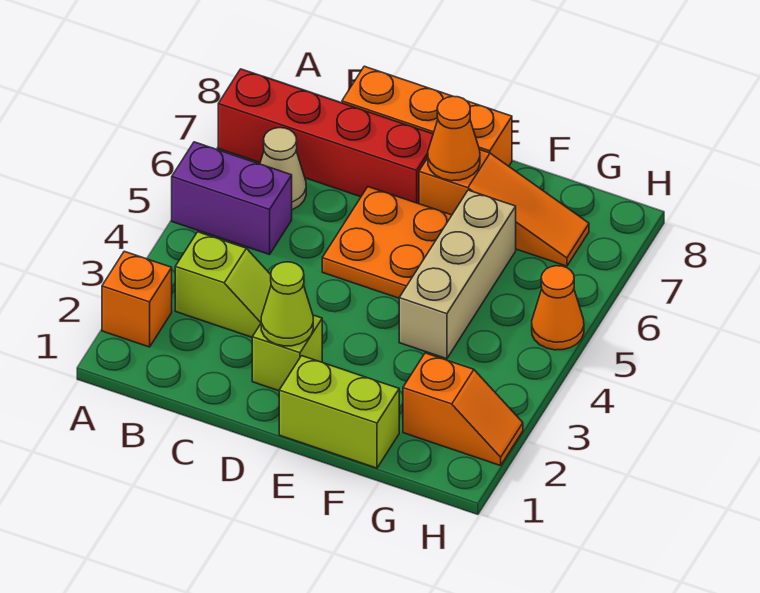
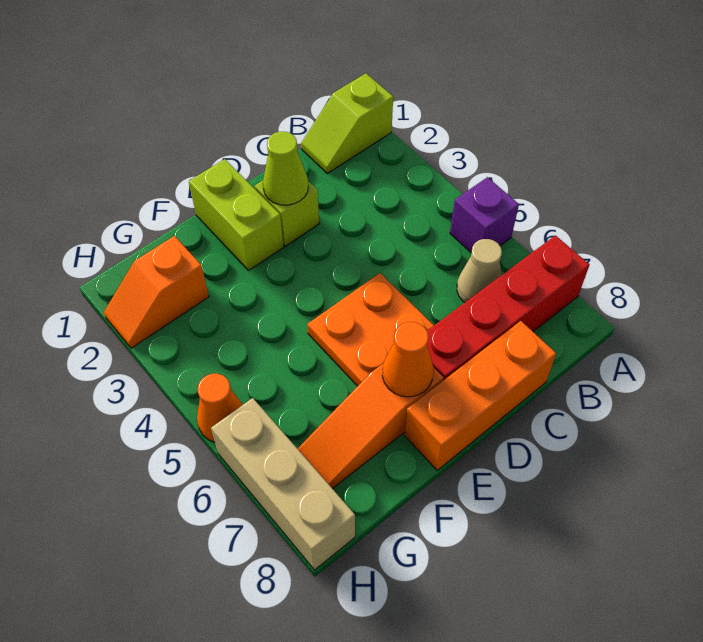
orange 1x1 brick [102,251,172,347] -> none
purple 1x2 brick [172,142,292,255] -> purple 1x1 brick [450,177,519,253]
lime 1x2 slope [175,232,271,337] -> lime 1x2 slope moved to [301,73,393,173]
lime 1x2 brick [279,356,399,468] -> lime 1x2 brick turned to [189,159,284,270]
tan 1x3 brick [399,190,516,359] -> tan 1x3 brick moved to [211,398,355,570]

